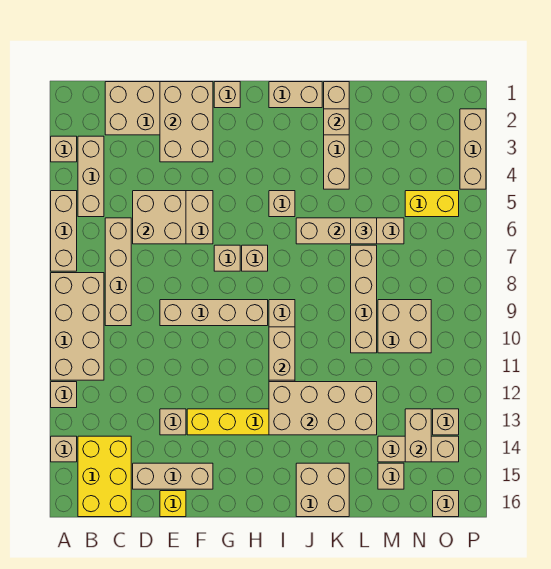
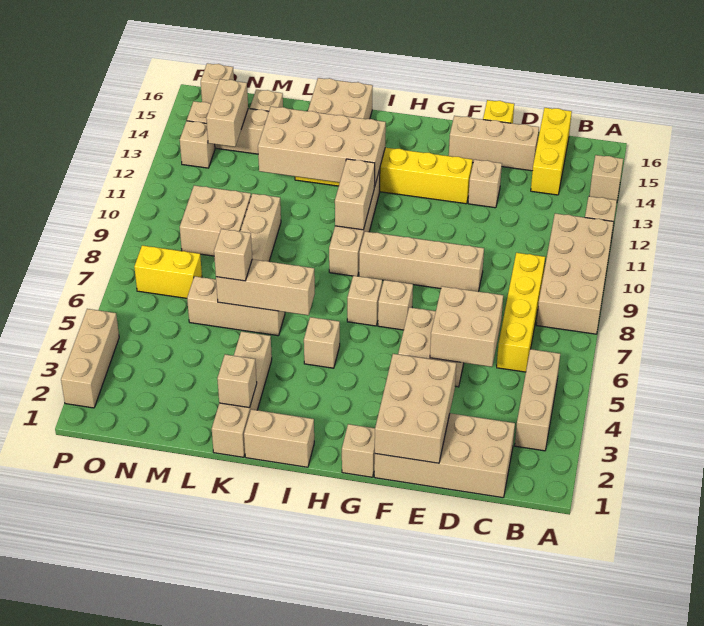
tan 1x1 brick [51,136,77,162] -> none
tan 1x3 brick [51,191,77,271] -> none
yellow 2x3 brick [78,436,131,517] -> yellow 1x3 brick [531,108,572,195]
tan 1x4 brick [105,218,131,326] -> yellow 1x4 brick [497,253,545,372]
yellow 1x2 brick [405,191,459,217] -> yellow 1x2 brick moved to [134,245,202,298]

